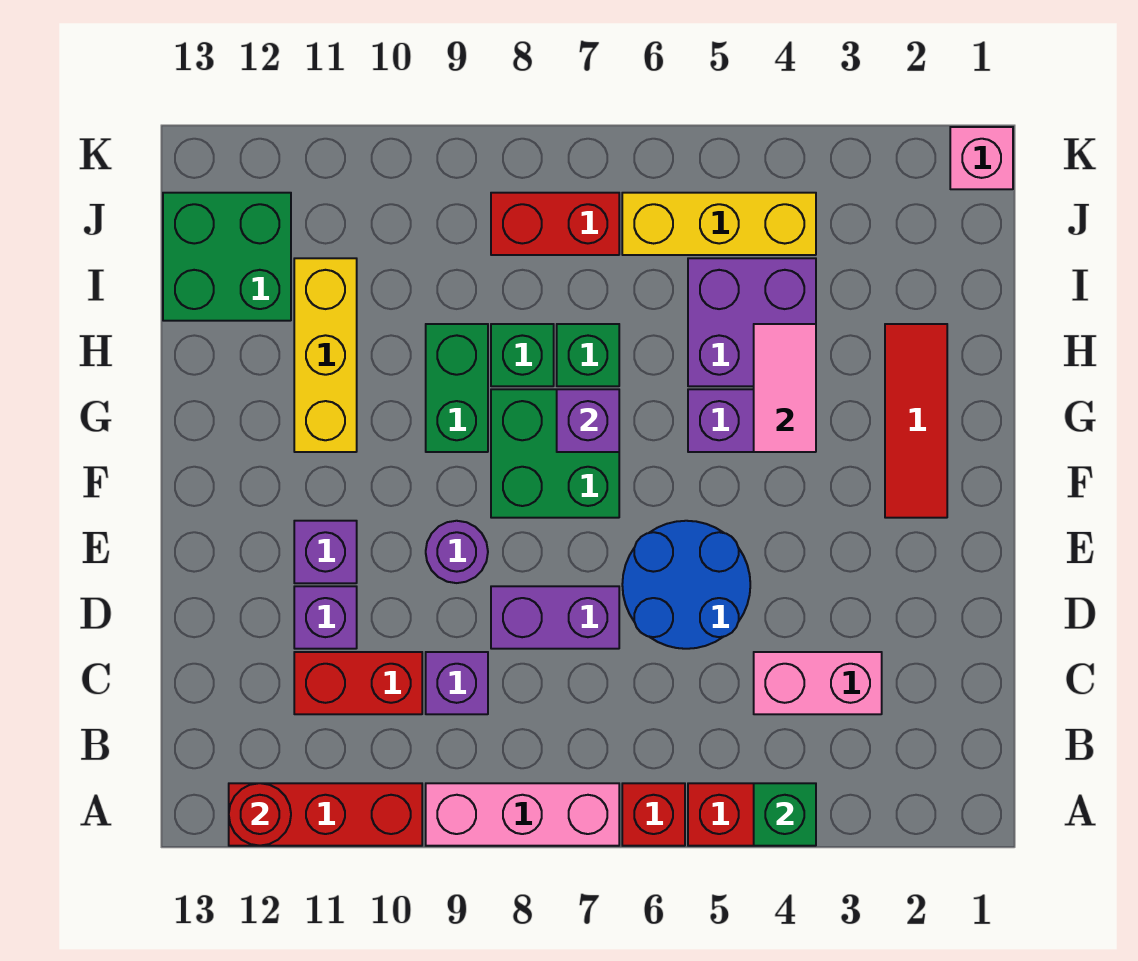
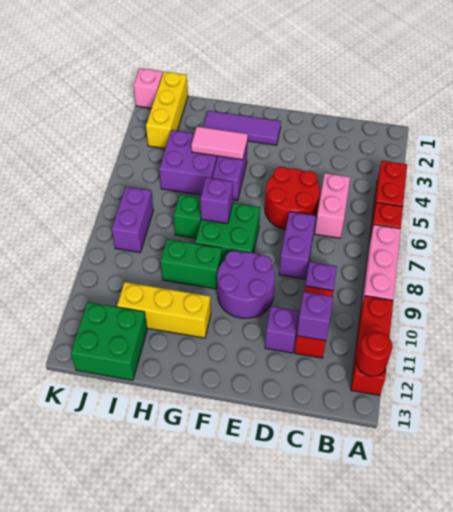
green 1x1 brick [754,783,816,846] -> none
pink 1x2 brick [754,652,882,714] -> pink 1x2 brick moved to [315,173,350,238]
blue 2x2 round brick [622,521,750,649] -> red 2x2 round brick [265,167,320,230]
purple 1x1 round brick [426,521,488,583] -> purple 2x2 round brick [217,251,275,318]
purple 1x1 brick [294,521,357,583] -> purple 1x1 brick moved to [297,292,333,341]
red 1x3 tile [885,324,947,518] -> purple 1x3 tile [203,111,281,145]
green 1x1 brick [491,324,554,386] -> none
yellow 1x3 brick [622,193,816,255] -> yellow 1x3 brick moved to [146,72,188,149]
red 1x2 brick [491,193,619,255] -> purple 1x2 brick [112,187,153,252]

